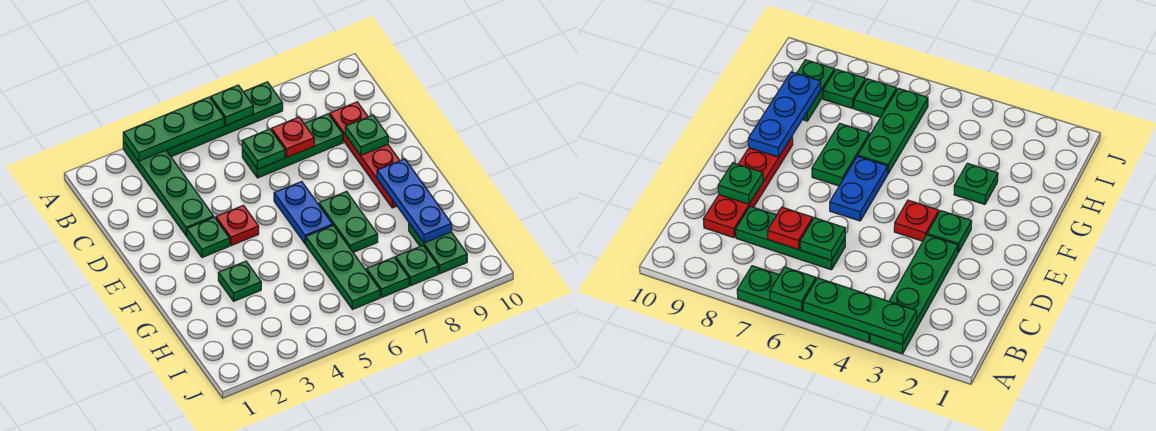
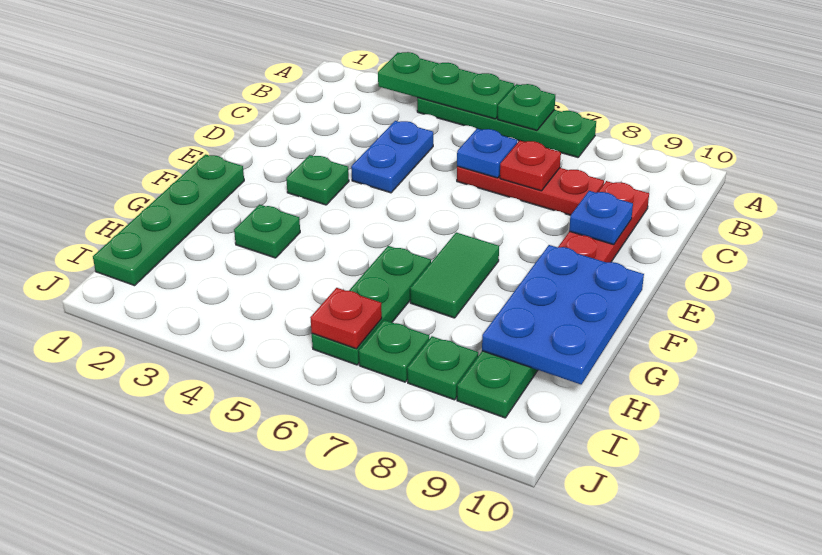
green 1x4 plate [123,141,214,236] -> green 1x4 plate moved to [93,154,244,286]
green 1x3 plate [242,114,343,178] -> red 1x3 plate [457,166,604,215]
green 1x1 plate [242,129,285,169] -> blue 1x1 plate [457,129,518,178]
green 1x1 plate [345,115,388,155] -> blue 1x1 plate [569,191,633,245]
red 1x1 plate [216,205,259,246] -> red 1x1 plate moved to [310,288,382,349]
blue 1x2 plate [274,181,333,244] -> blue 1x2 plate moved to [351,121,433,193]
green 1x2 plate [319,192,378,252] -> green 1x2 tile [410,232,499,318]
blue 1x3 plate [377,159,452,243] -> blue 2x3 plate [482,245,644,385]

